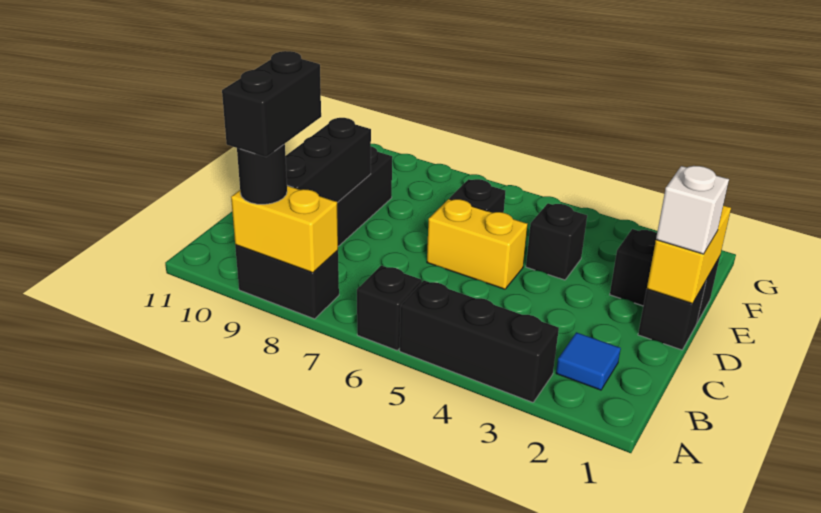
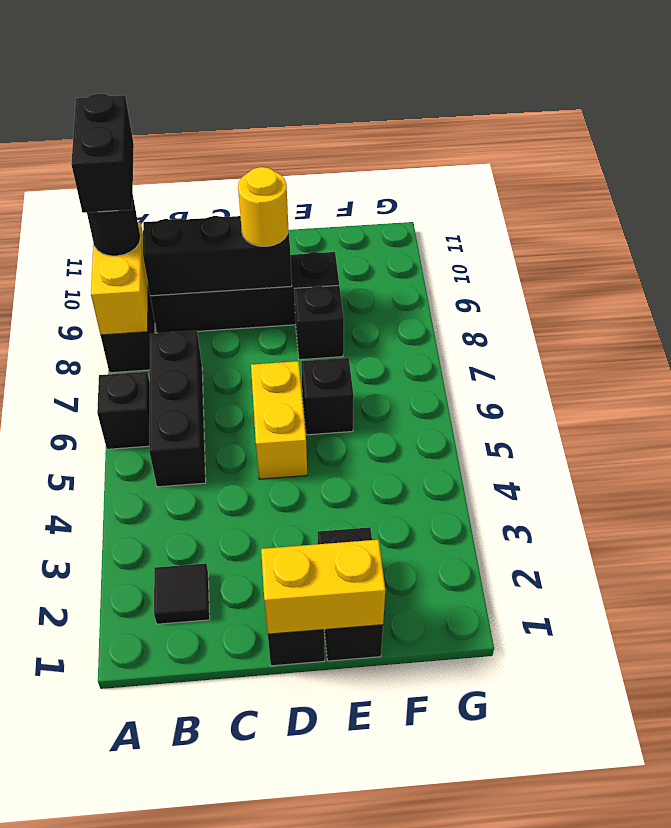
black 1x3 brick [400,281,559,402] -> black 1x3 brick moved to [149,331,206,487]
black 1x2 brick [222,51,321,157] -> black 1x2 brick turned to [71,93,134,213]
blue 1x1 tile [556,332,621,390] -> black 1x1 tile [154,563,210,624]
white 1x1 brick [656,166,729,254] -> none
none -> yellow 1x1 round brick [238,167,288,246]
black 1x1 brick [526,203,587,280] -> black 1x1 brick moved to [294,285,344,360]

